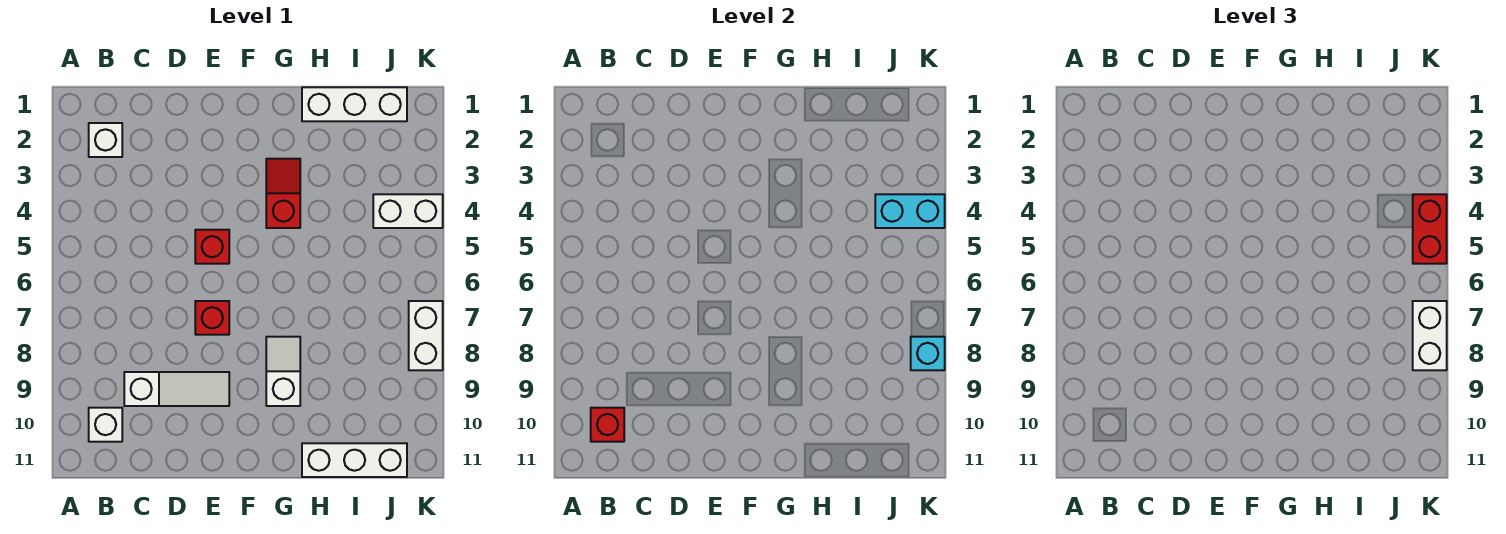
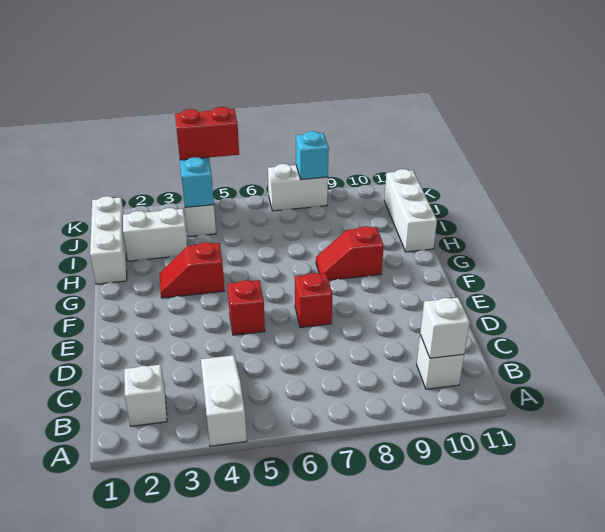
red 1x1 brick [591,408,624,442] -> white 1x1 brick [420,298,470,358]
white 1x3 slope [124,372,229,406] -> white 1x3 slope moved to [201,355,247,446]
white 1x2 slope [266,337,300,406] -> red 1x2 slope [316,226,384,280]
white 1x2 brick [1413,301,1447,370] -> white 1x2 brick moved to [123,208,187,261]

